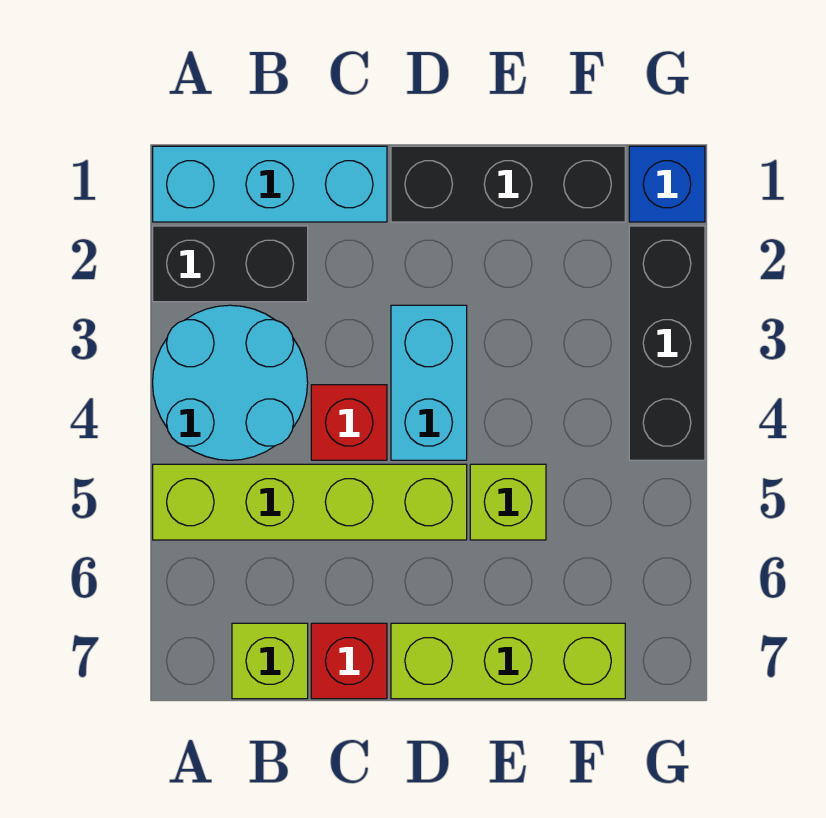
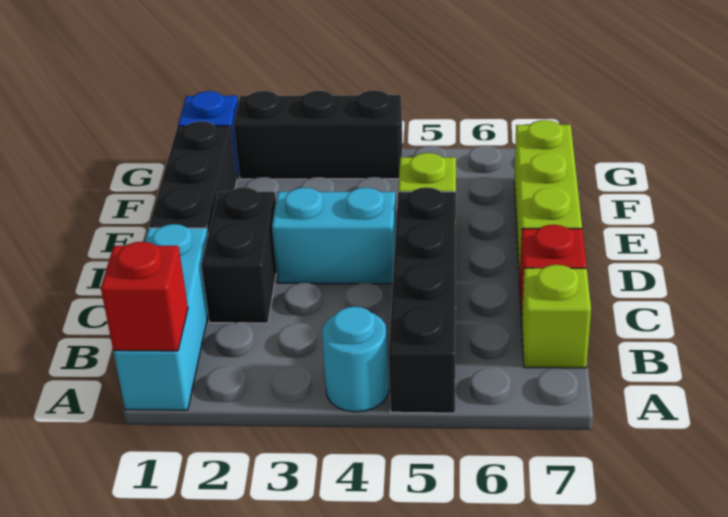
black 1x2 brick [153,226,308,302] -> black 1x2 brick moved to [201,188,276,323]
cyan 2x2 round brick [153,305,308,460] -> cyan 1x1 round brick [322,307,389,412]
lime 1x4 brick [153,464,467,540] -> black 1x4 brick [389,187,456,413]
red 1x1 brick [311,385,387,460] -> red 1x1 brick moved to [101,242,188,351]

